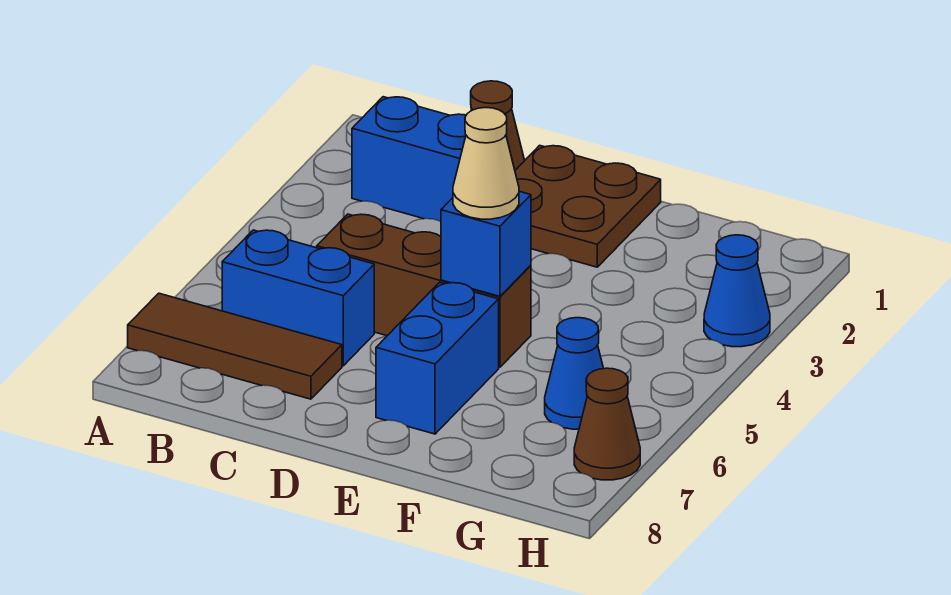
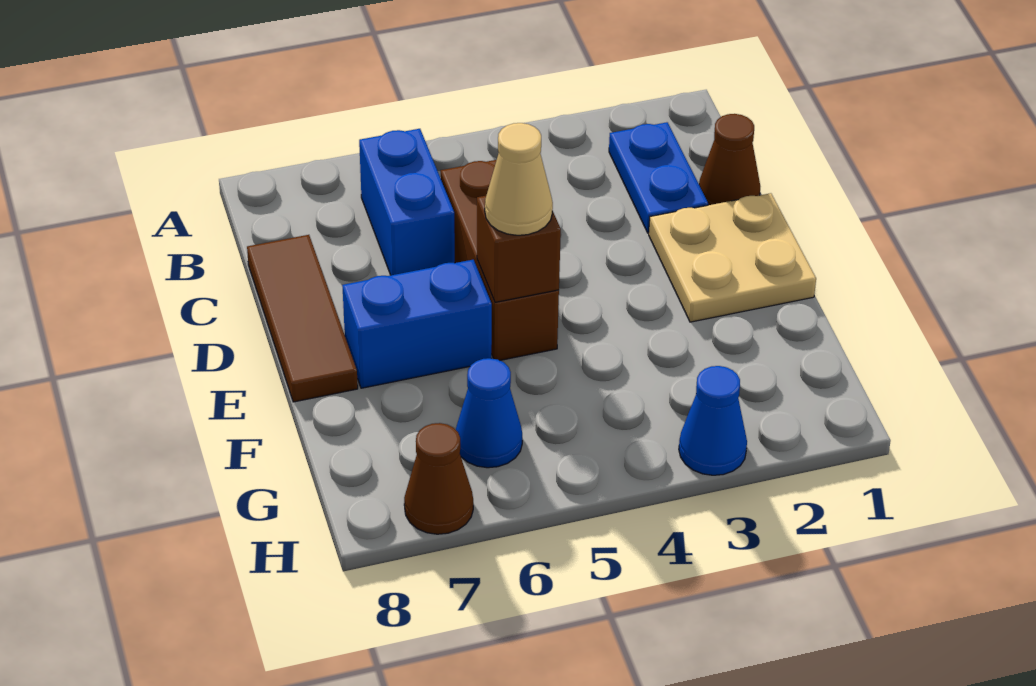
brown 1x3 tile [128,293,342,399] -> brown 1x3 tile moved to [247,235,358,402]
blue 1x2 brick [352,97,466,222] -> blue 1x2 plate [609,122,708,233]
brown 2x2 plate [515,145,661,267] -> tan 2x2 plate [649,193,816,322]
blue 1x1 brick [441,191,531,296] -> brown 1x1 brick [477,196,561,302]

